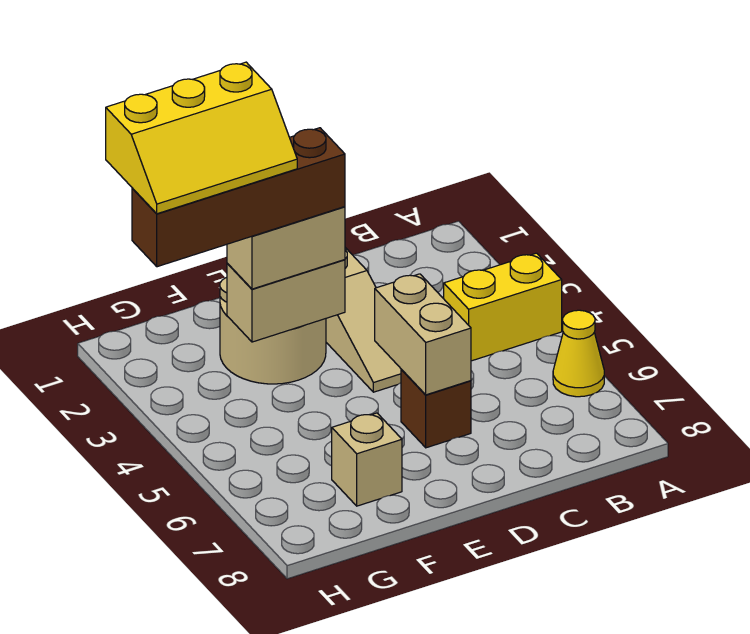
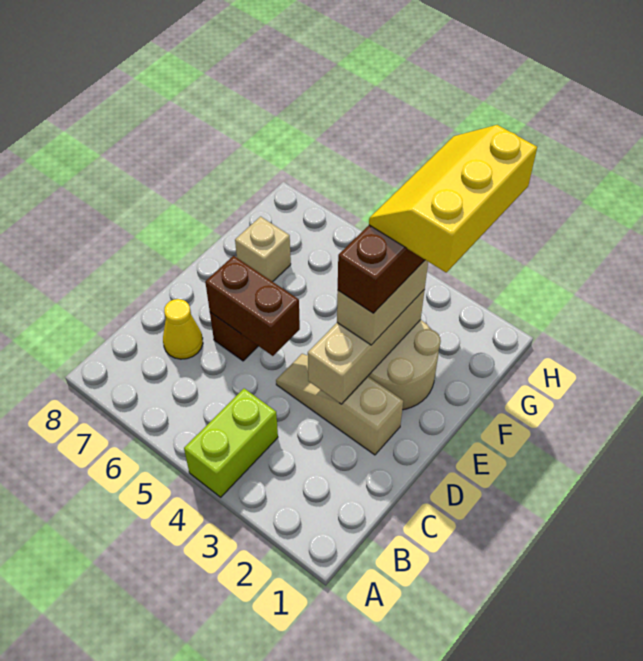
yellow 1x2 brick [444,253,562,361] -> lime 1x2 brick [184,389,278,497]
yellow 1x1 cone [553,310,604,397] -> yellow 1x1 cone moved to [163,299,203,359]
tan 1x2 brick [375,274,471,395] -> brown 1x2 brick [205,256,300,356]
tan 1x2 brick [227,260,345,342] -> tan 1x3 brick [308,290,425,404]

